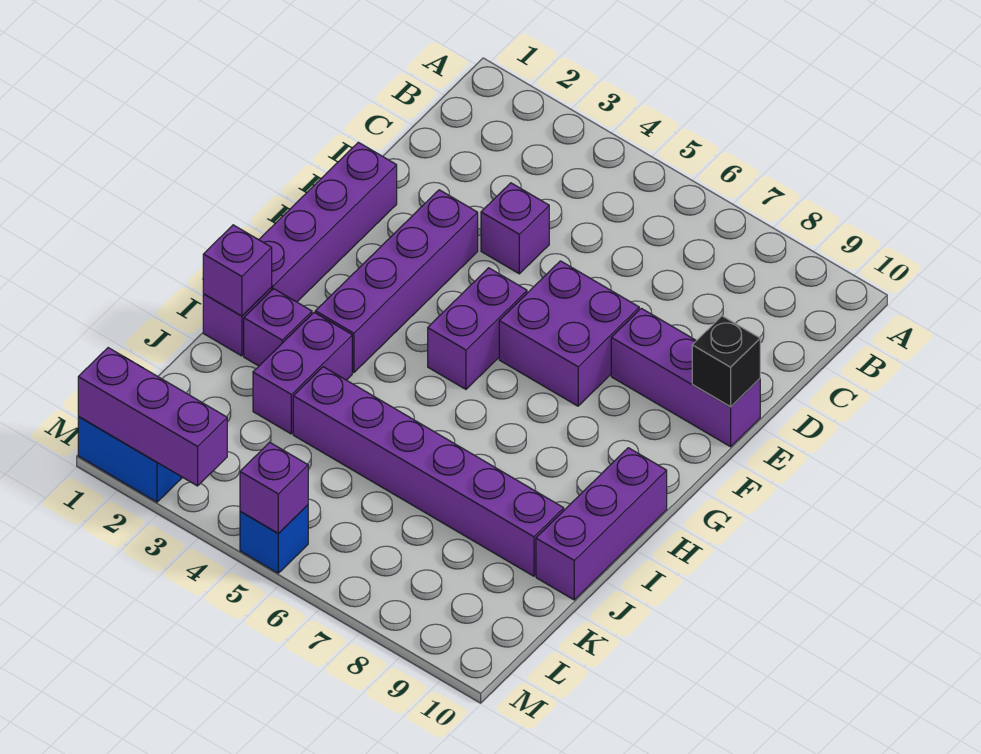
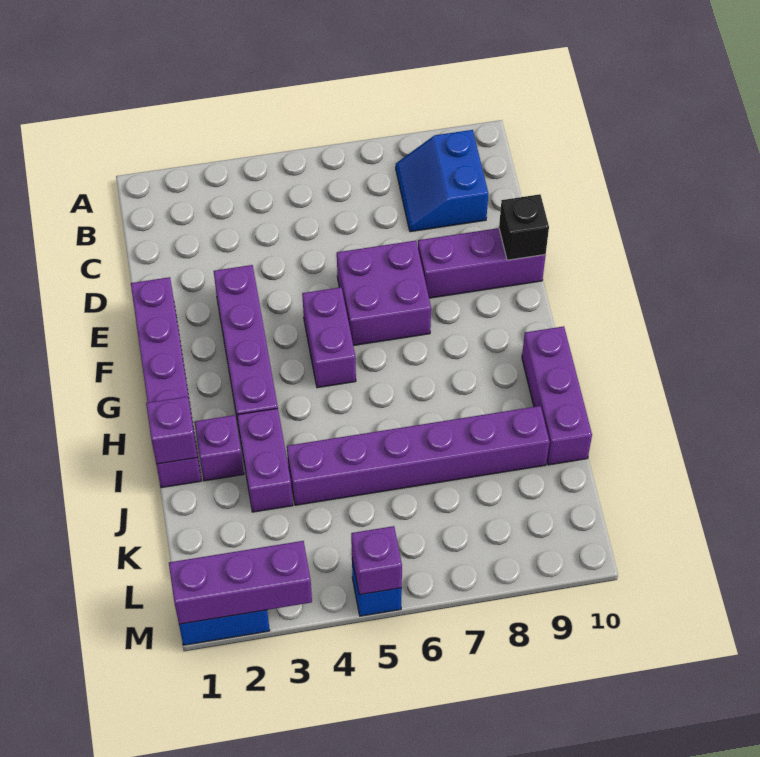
none -> blue 2x2 slope [396,130,488,232]
purple 1x1 brick [481,183,549,274] -> none

